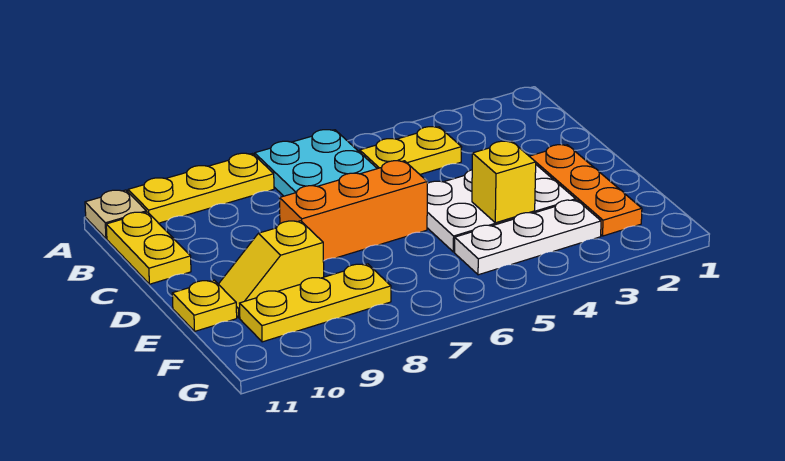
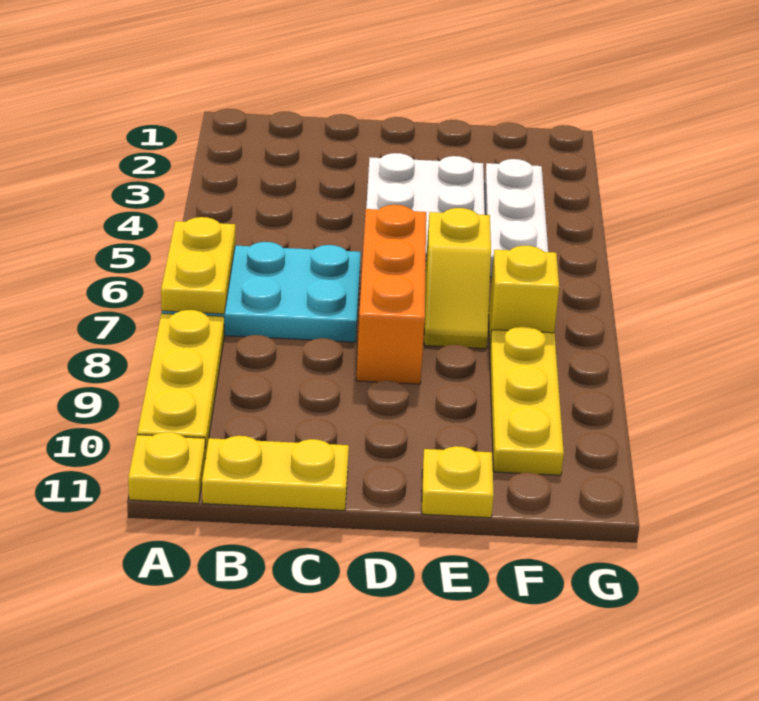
tan 1x1 plate [85,190,146,239] -> yellow 1x1 plate [128,432,205,503]
yellow 1x2 plate [360,127,462,174] -> yellow 1x2 plate moved to [161,217,235,314]
orange 1x3 plate [529,145,642,236] -> none
yellow 1x1 brick [472,141,536,223] -> yellow 1x1 brick moved to [489,246,559,342]
yellow 1x2 slope [219,221,324,318] -> yellow 1x2 slope moved to [424,208,491,349]

